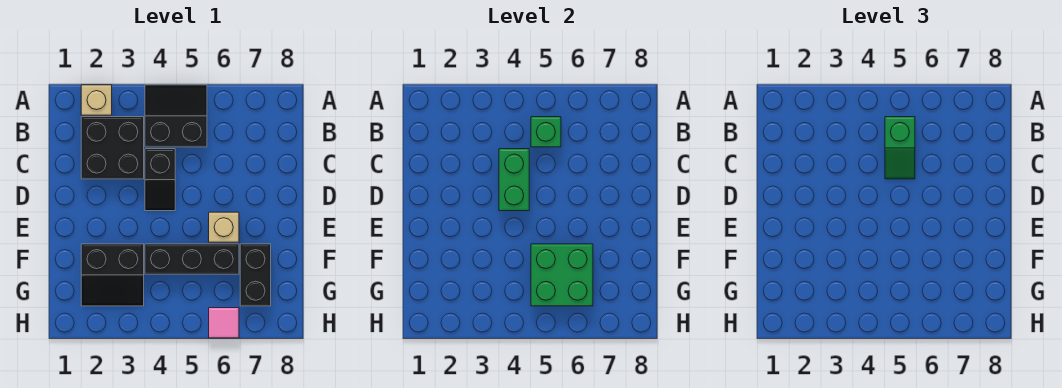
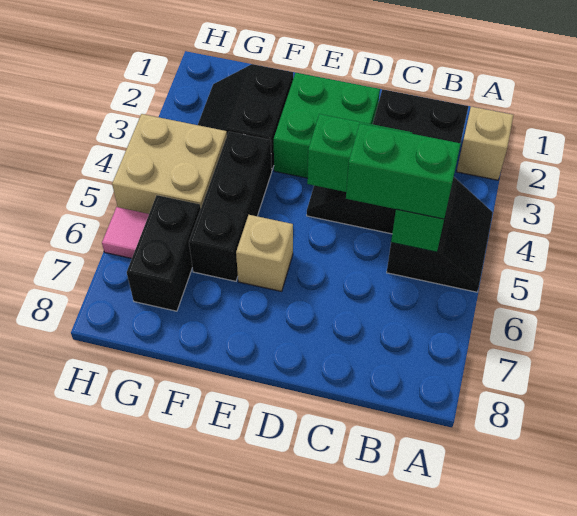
green 1x2 slope [885,117,915,179] -> green 1x2 brick [346,124,461,219]
green 2x2 brick [531,244,593,306] -> green 2x2 brick moved to [274,73,380,178]
black 1x2 brick [240,244,271,306] -> black 1x2 brick turned to [127,195,201,311]
none -> tan 2x2 brick [112,114,227,214]

